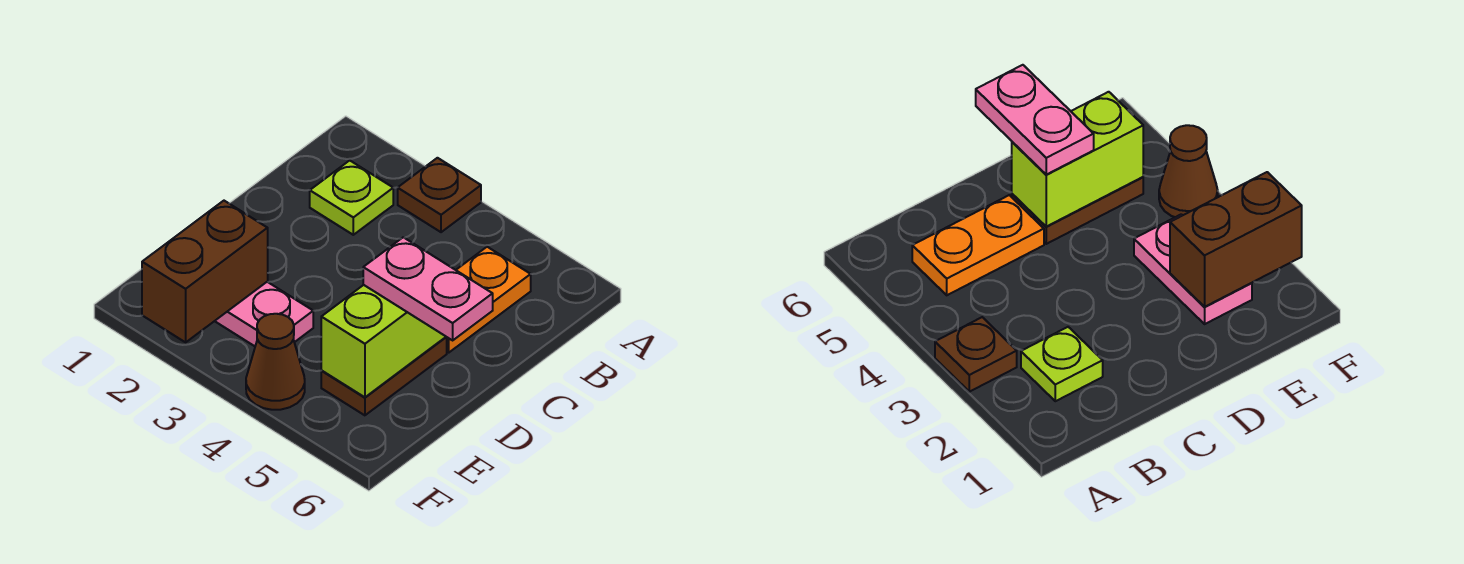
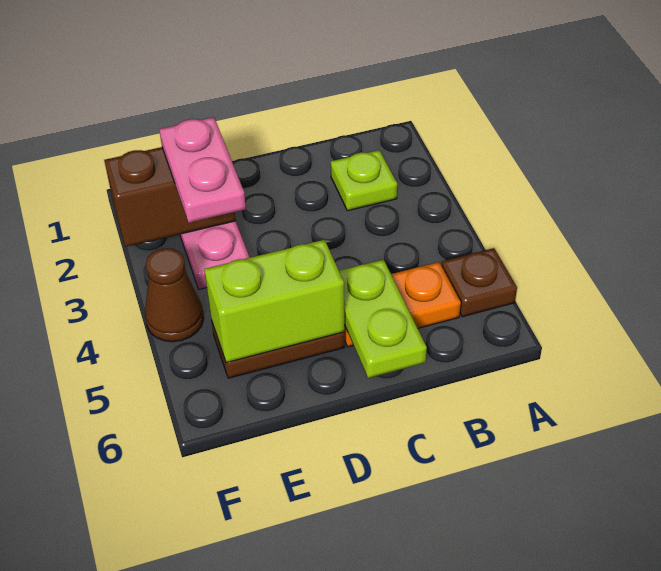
brown 1x1 plate [398,158,481,232] -> brown 1x1 plate moved to [442,248,517,317]
none -> lime 1x2 plate [339,260,427,378]
pink 1x2 plate [363,237,493,340] -> pink 1x2 plate moved to [159,117,246,223]

